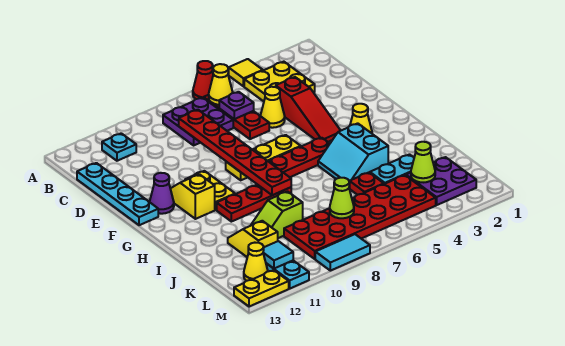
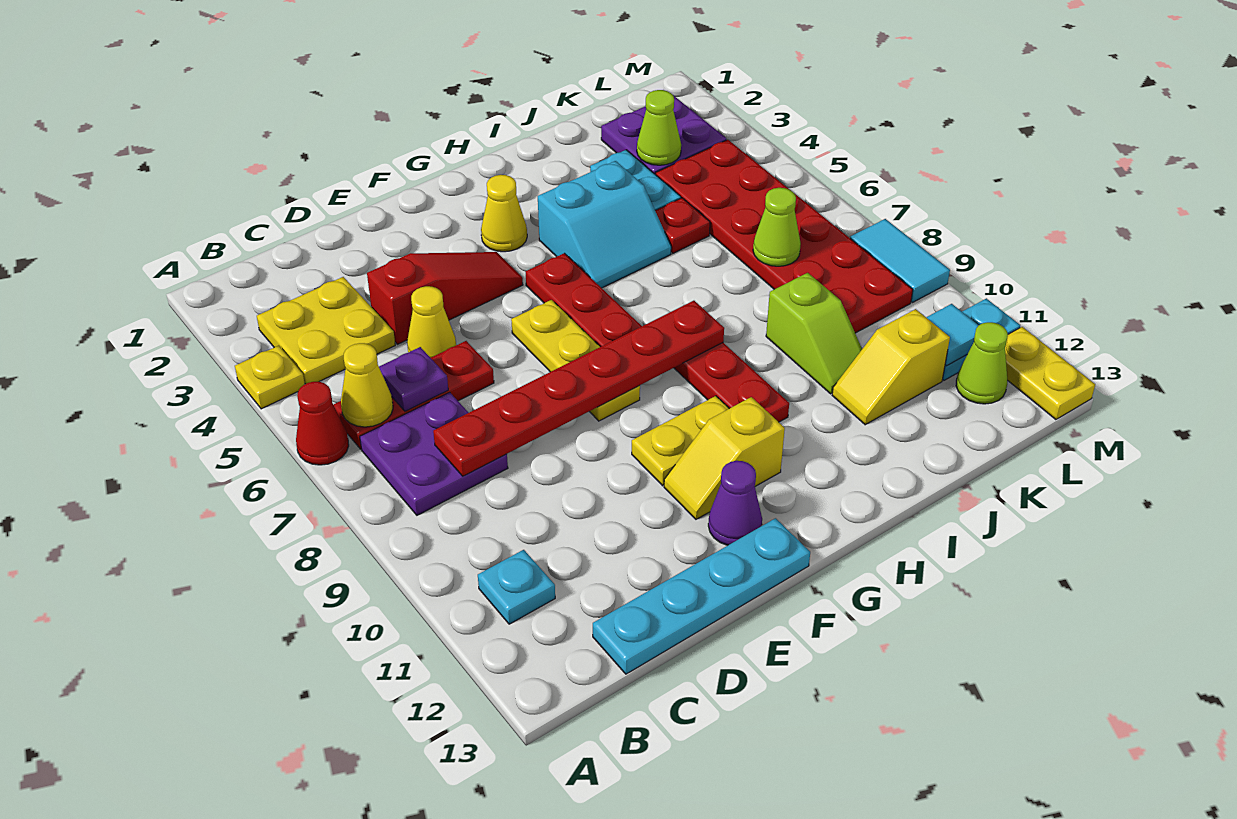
yellow 1x1 tile [229,59,263,86] -> yellow 1x1 plate [235,346,305,409]
yellow 1x1 cone [244,243,268,281] -> lime 1x1 cone [956,322,1008,404]

